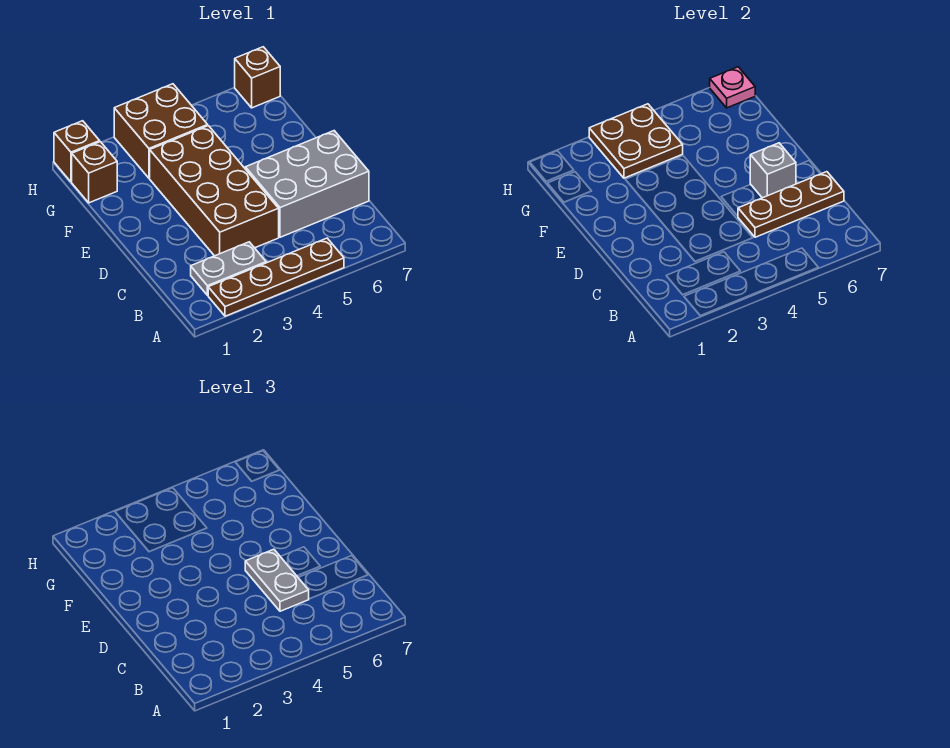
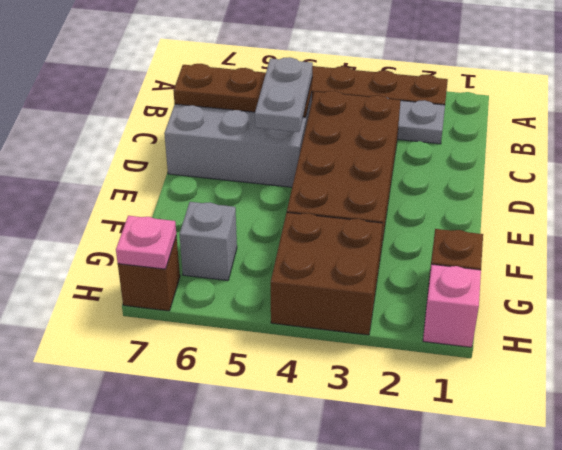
grey 1x1 brick [750,143,796,198] -> grey 1x1 brick moved to [179,202,237,281]
brown 2x2 plate [589,104,683,178] -> none
brown 1x1 brick [54,121,100,182] -> pink 1x1 brick [423,264,481,347]

